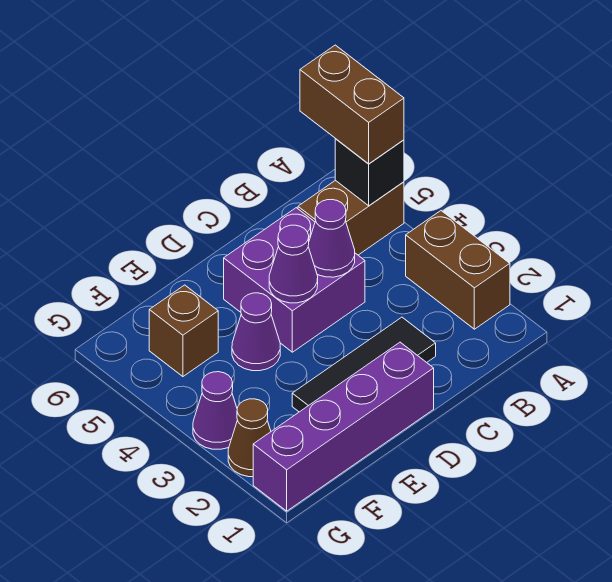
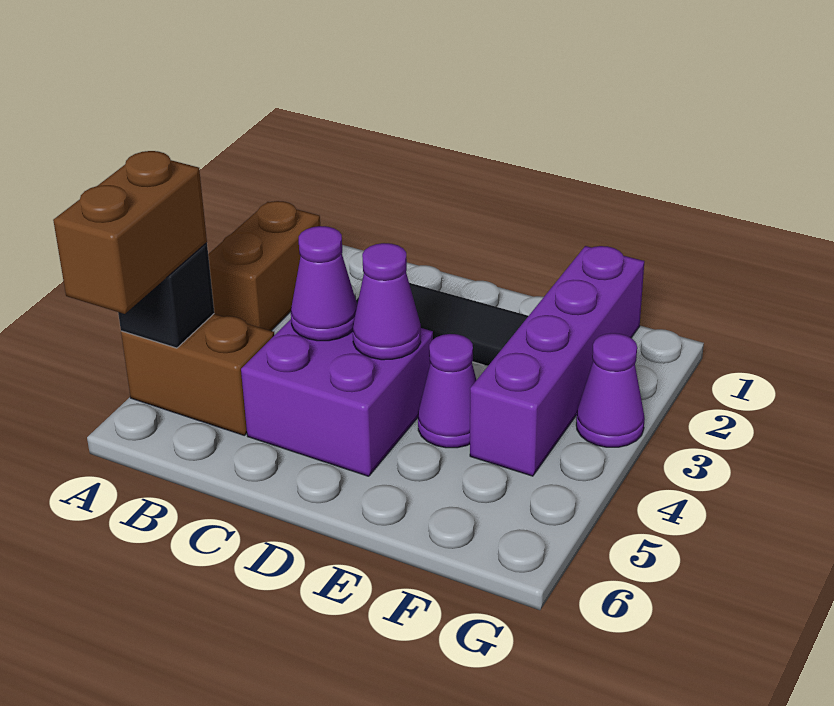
purple 1x4 brick [253,342,434,511] -> purple 1x4 brick turned to [470,246,644,476]
brown 1x1 brick [149,285,218,377] -> none
brown 1x1 cone [228,399,271,477] -> none

